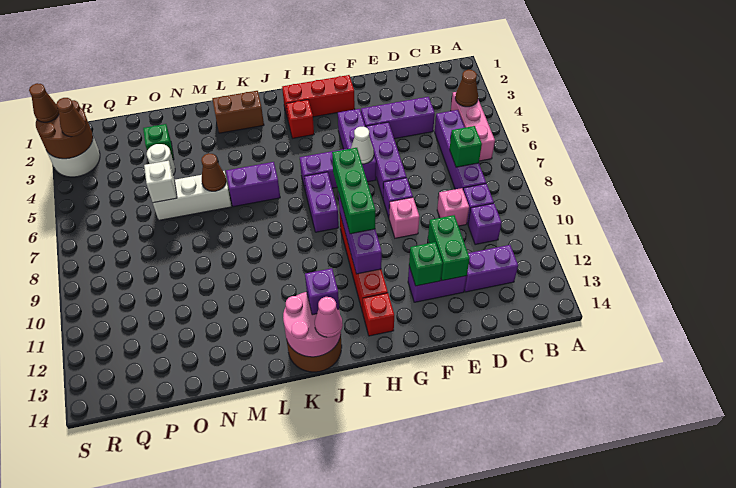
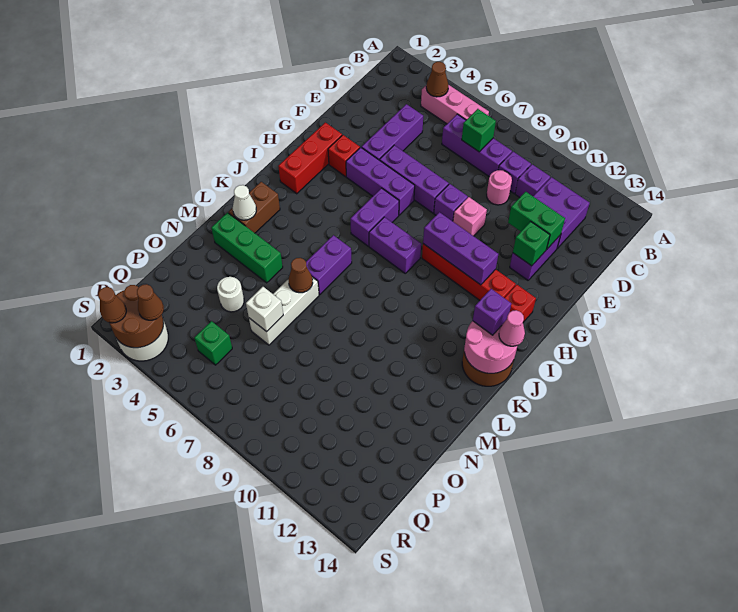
purple 1x4 brick [435,110,486,189] -> purple 1x3 brick [442,114,512,177]
purple 1x2 brick [464,245,518,292] -> purple 2x2 brick [533,177,590,248]
pink 1x1 brick [437,188,469,226] -> pink 1x1 round brick [487,170,512,205]
white 1x1 cone [351,127,374,164] -> white 1x1 cone moved to [233,185,256,220]
green 1x3 brick [332,148,376,234] -> green 1x3 brick moved to [211,213,283,283]
red 1x1 brick [286,100,314,138] -> red 1x1 brick moved to [328,135,360,177]
green 1x1 brick [143,124,174,160] -> green 1x1 brick moved to [194,321,232,365]

